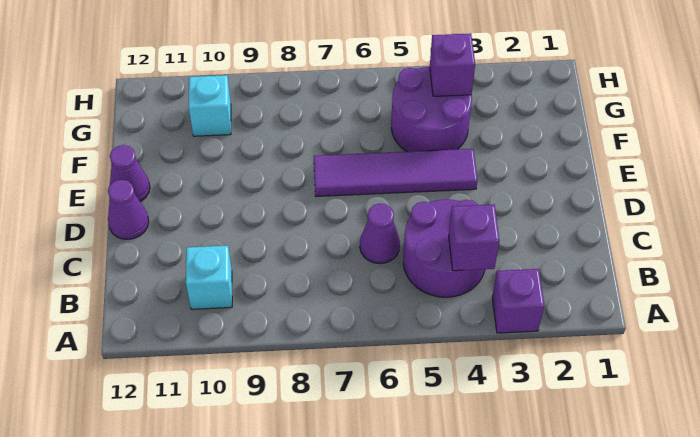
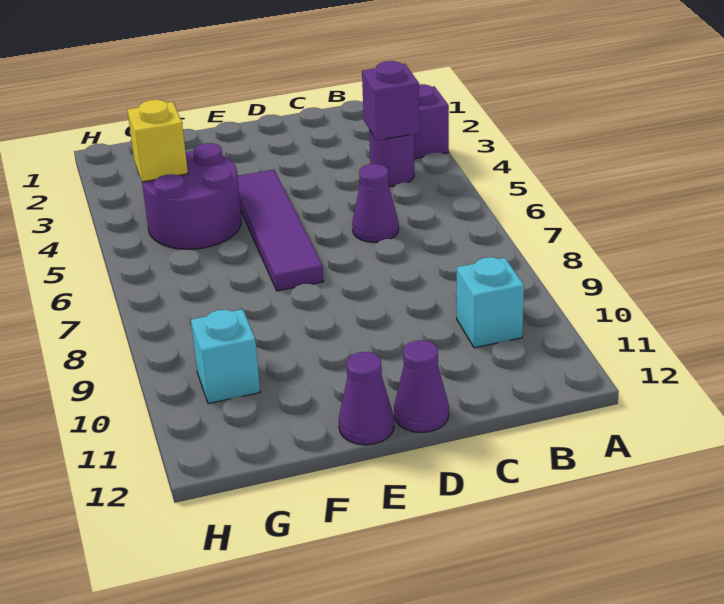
purple 2x2 round brick [403,199,485,297] -> purple 1x1 round brick [369,130,414,186]
purple 1x1 brick [430,33,475,96] -> yellow 1x1 brick [127,100,188,182]

